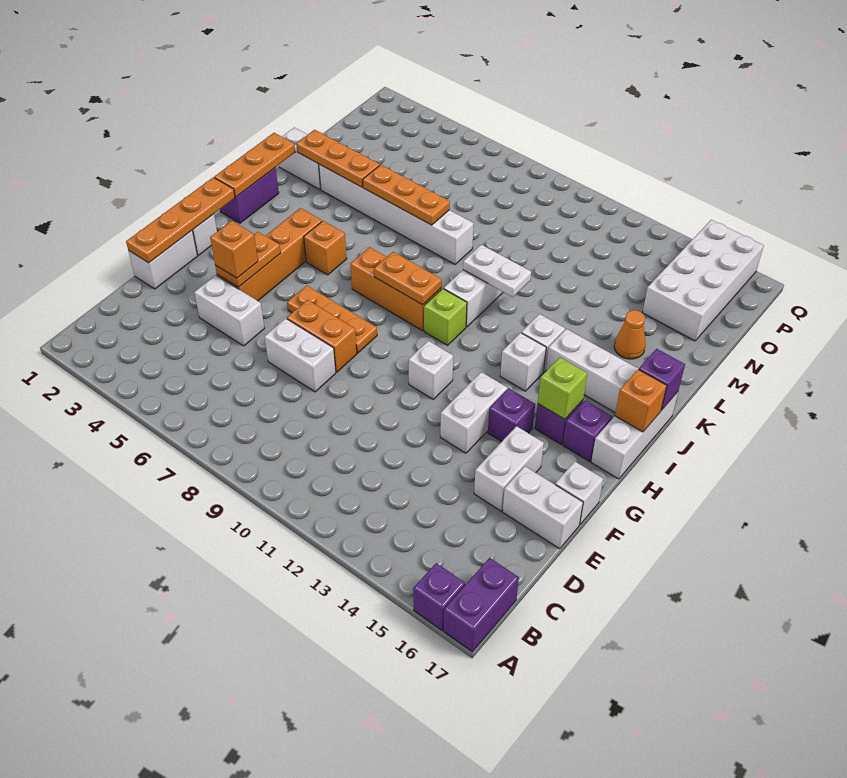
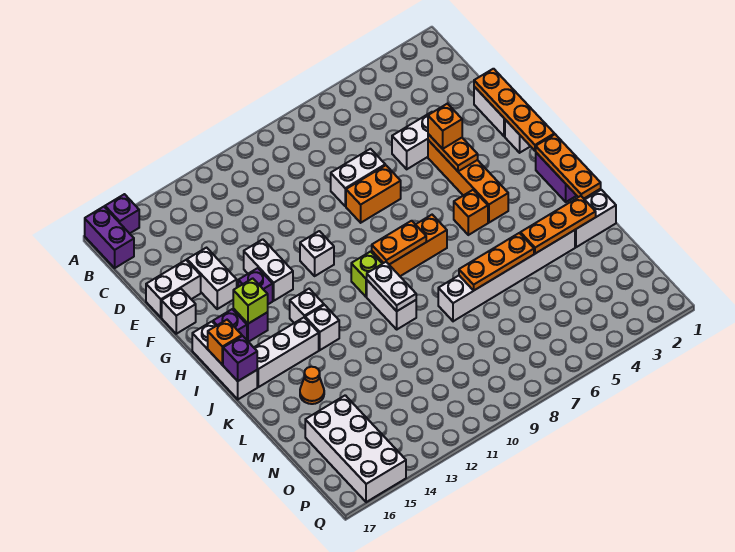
orange 1x3 plate [287,286,377,353] -> none
white 1x2 plate [463,245,531,297] -> white 1x2 plate turned to [367,262,416,311]

